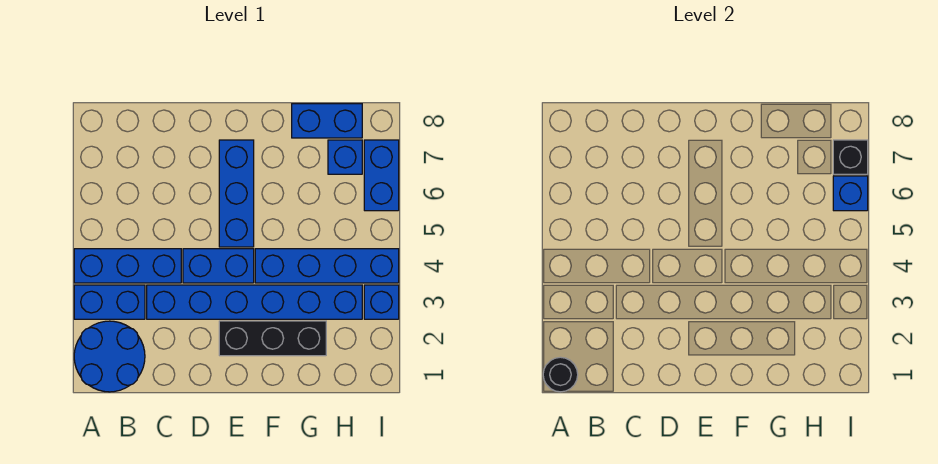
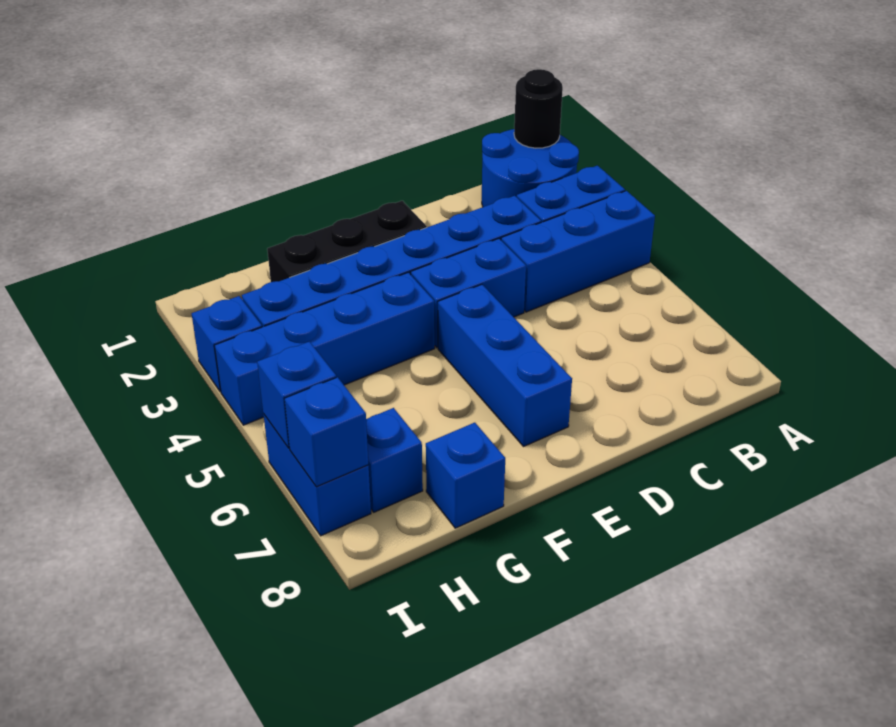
blue 1x2 brick [292,104,362,138] -> blue 1x1 brick [426,423,505,528]
black 1x1 brick [833,140,868,174] -> blue 1x1 brick [284,377,369,487]

